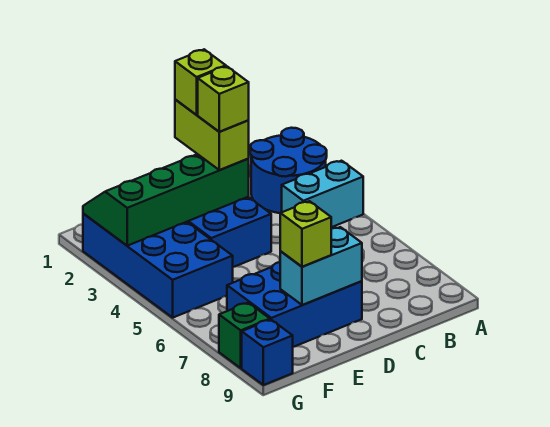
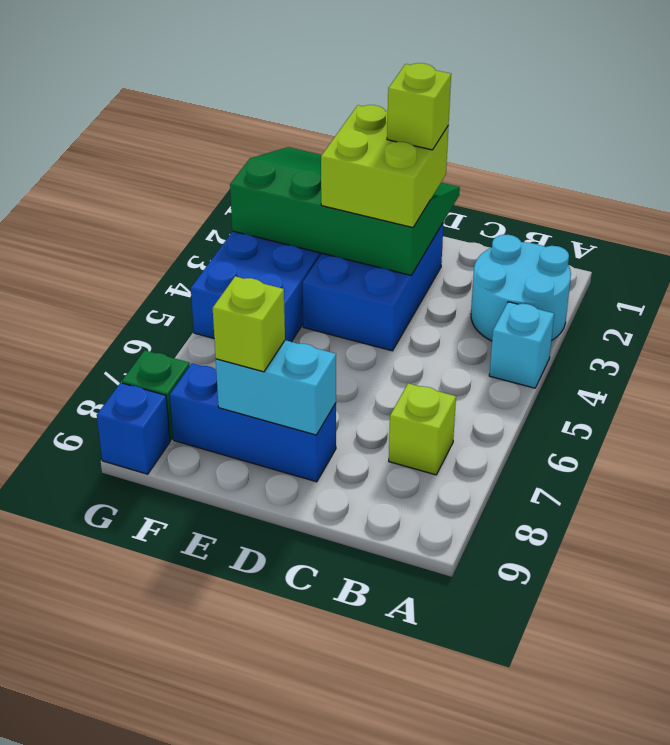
blue 2x2 round brick [250,128,327,213] -> cyan 2x2 round brick [471,235,571,341]
cyan 1x2 brick [282,161,363,227] -> cyan 1x1 brick [489,302,554,388]
green 2x4 slope [83,154,249,246] -> green 3x4 slope [230,147,460,275]
lime 1x2 brick [175,100,249,170] -> lime 2x2 brick [321,105,449,228]
lime 1x1 brick [198,66,249,132] -> lime 1x1 brick moved to [389,383,456,475]
blue 2x3 brick [227,262,362,347] -> blue 1x3 brick [170,363,336,482]

